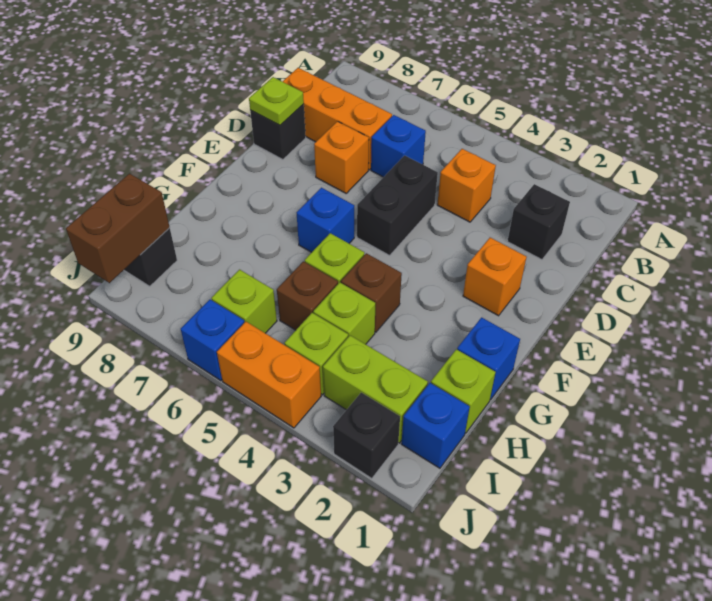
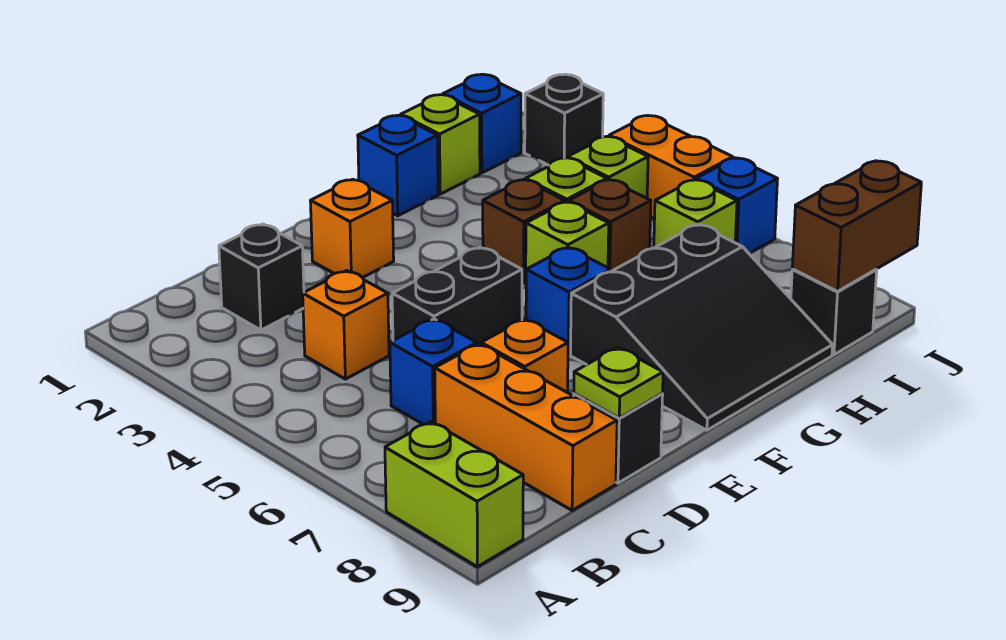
none -> black 3x3 slope [571,224,833,430]
lime 1x2 brick [323,335,428,443] -> lime 1x2 brick moved to [385,422,523,567]

